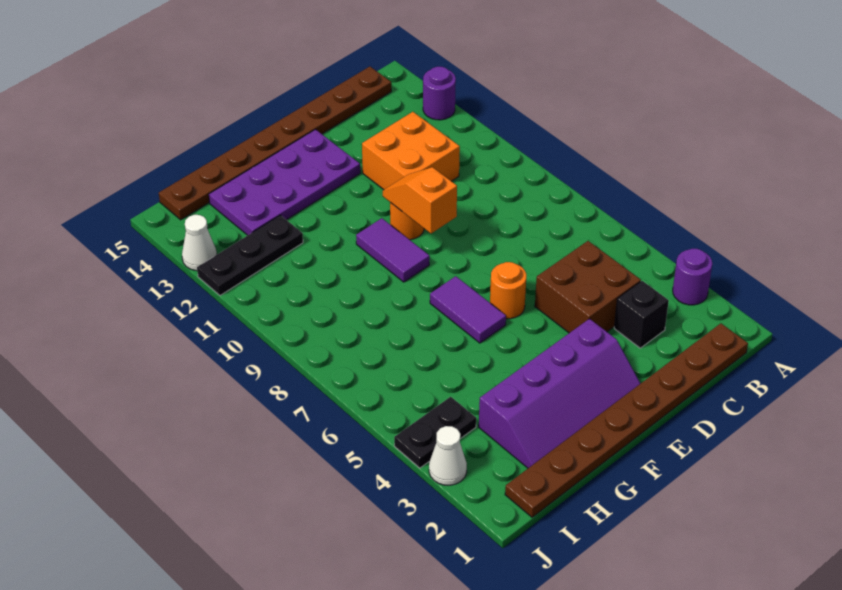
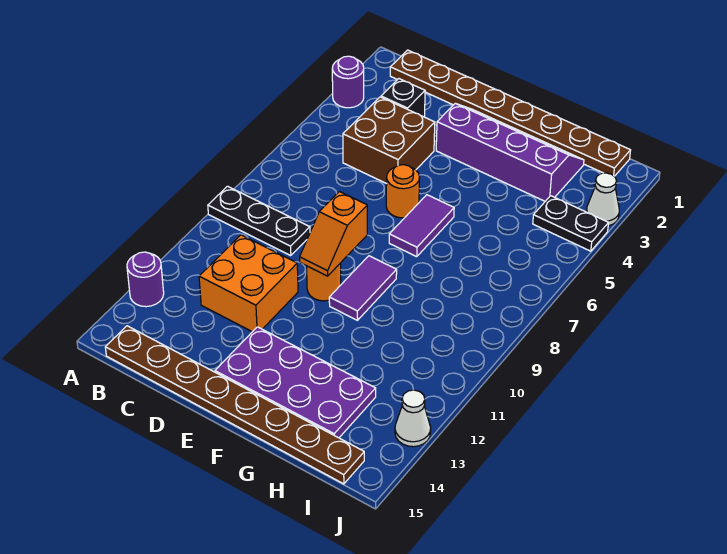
black 1x3 plate [197,215,303,295] -> black 1x3 plate moved to [208,186,310,256]

